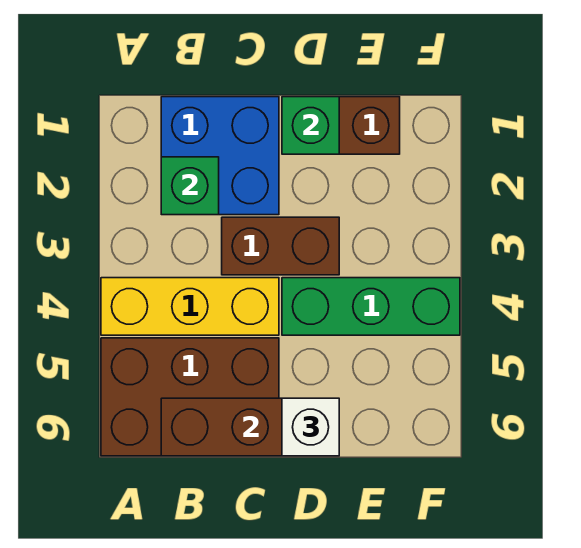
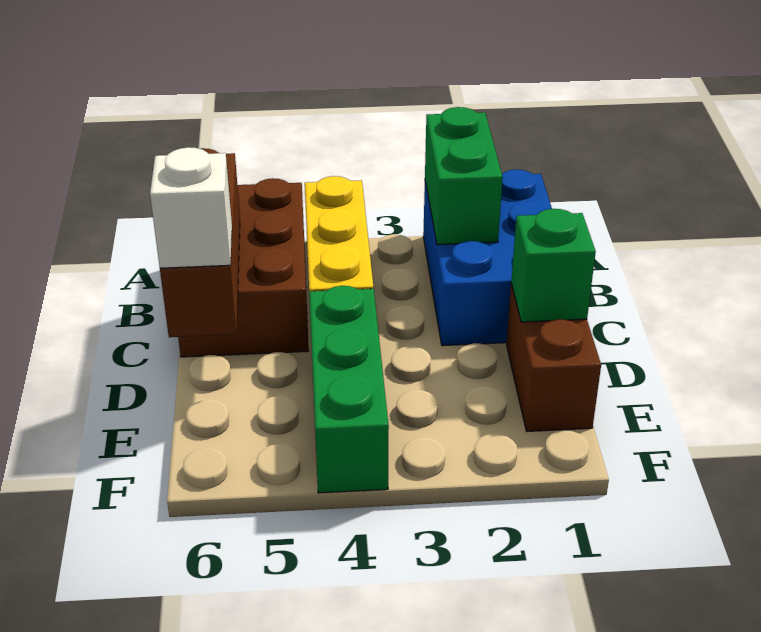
blue 2x2 brick [161,97,279,215] -> blue 2x3 brick [423,170,552,346]
green 1x1 brick [161,157,219,215] -> green 1x2 brick [425,107,503,245]
brown 1x2 brick [222,217,339,275] -> none

